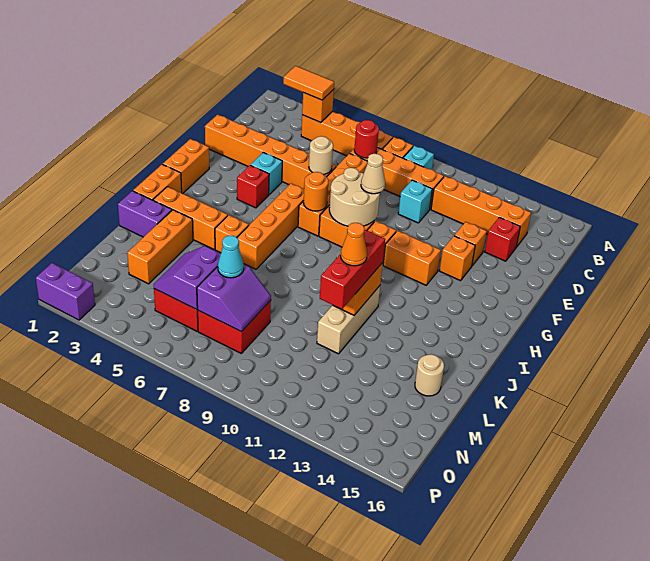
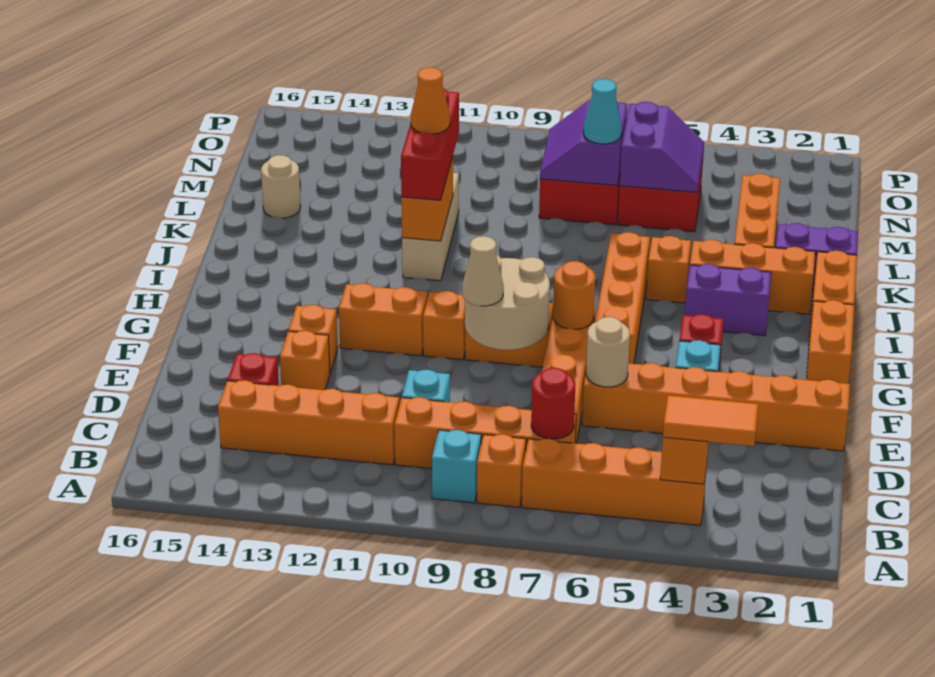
purple 1x2 brick [36,263,95,320] -> purple 1x2 brick moved to [685,264,771,336]

